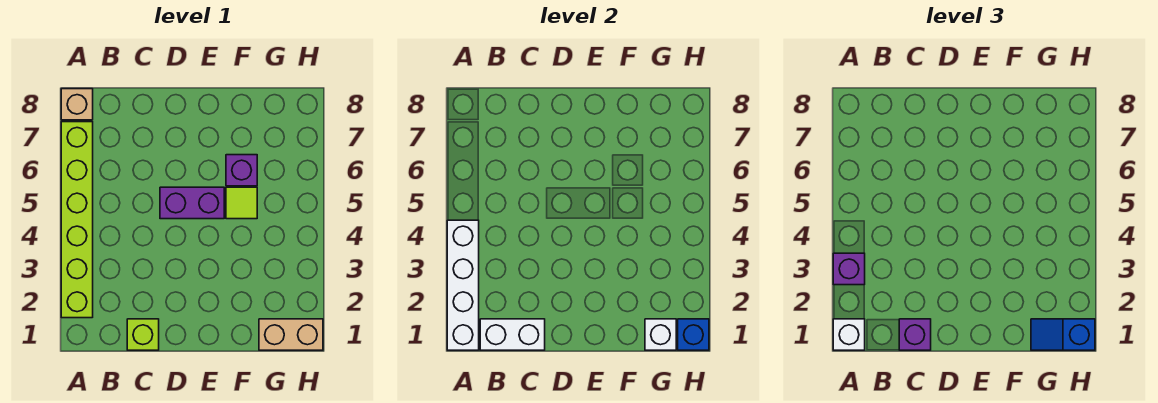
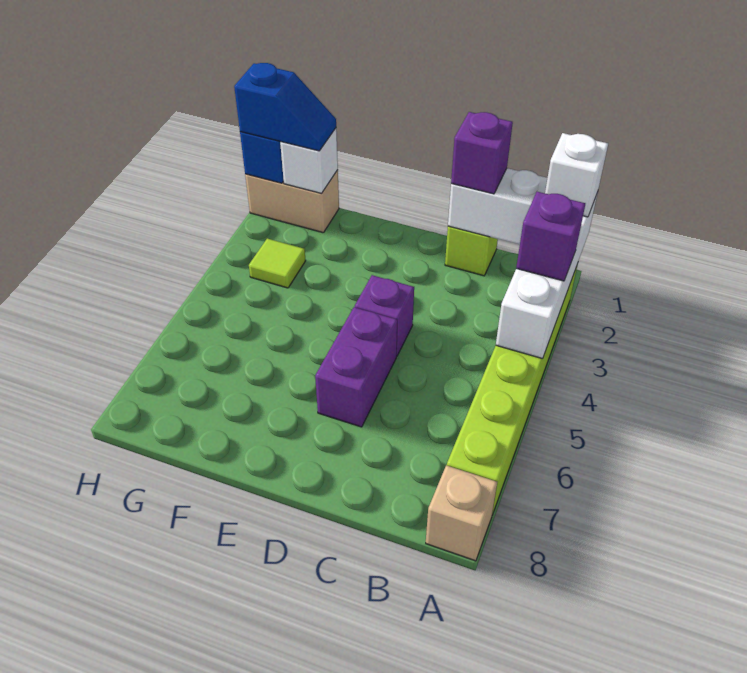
purple 1x2 brick [160,187,224,219] -> purple 1x2 brick turned to [315,307,397,427]
lime 1x1 tile [226,187,257,219] -> lime 1x1 tile moved to [249,239,306,288]
purple 1x1 brick [226,155,257,186] -> purple 1x1 brick moved to [355,275,414,356]

